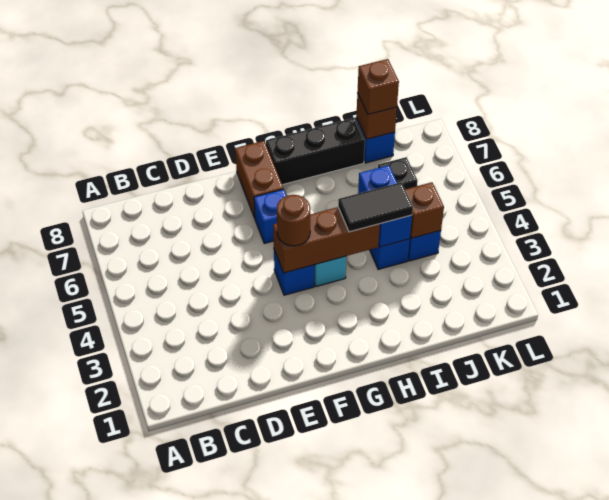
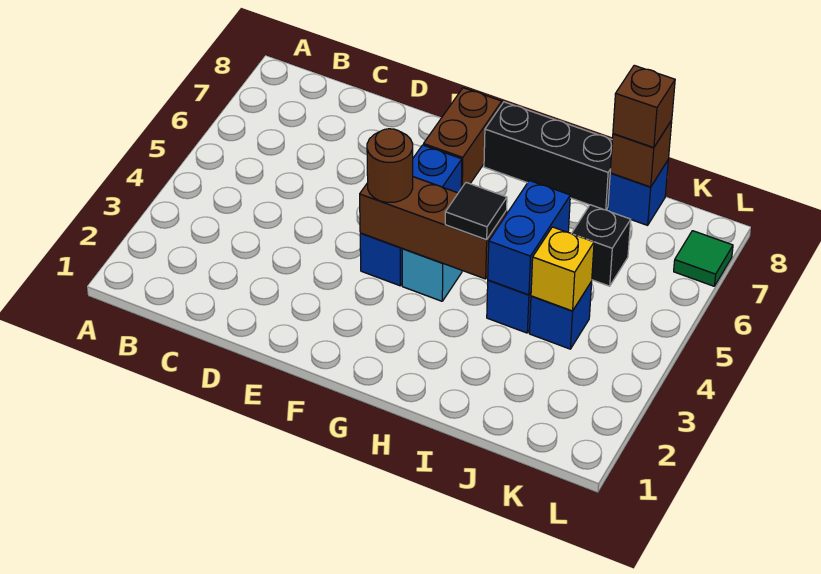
black 1x2 tile [338,182,413,232] -> black 1x1 tile [445,183,507,240]
brown 1x1 brick [405,182,444,238] -> yellow 1x1 brick [531,227,594,311]
none -> green 1x1 tile [674,231,733,286]

